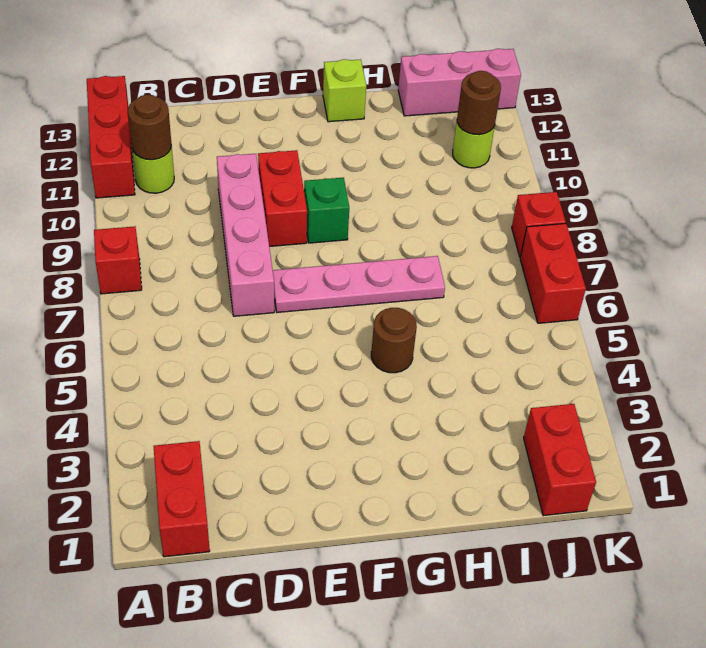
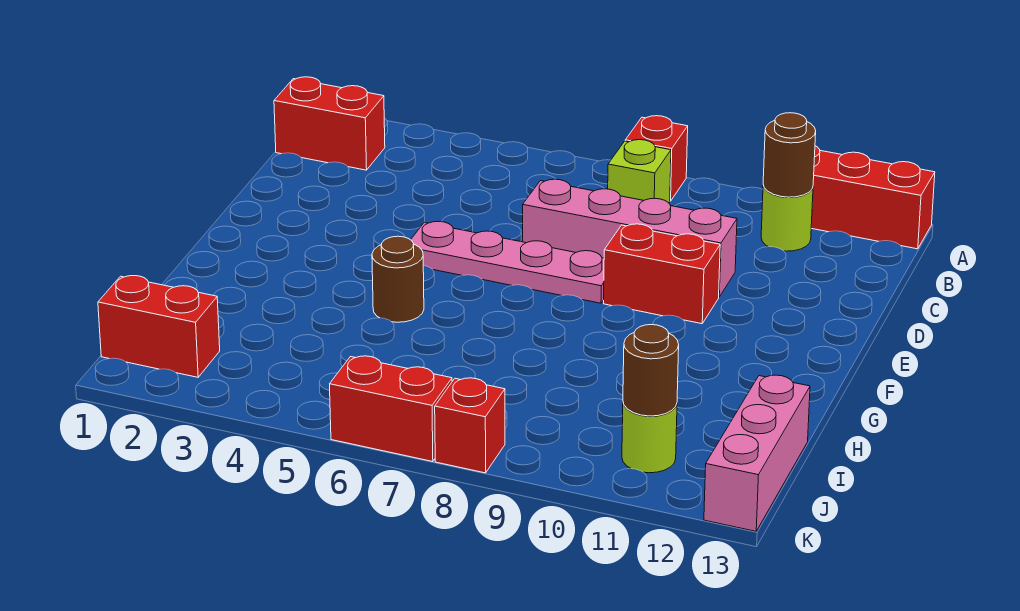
pink 1x4 plate [273,256,445,312] -> pink 1x4 plate turned to [411,221,604,303]
green 1x1 brick [304,178,349,243] -> none
lime 1x1 brick [323,59,366,122] -> lime 1x1 brick moved to [608,140,671,203]

